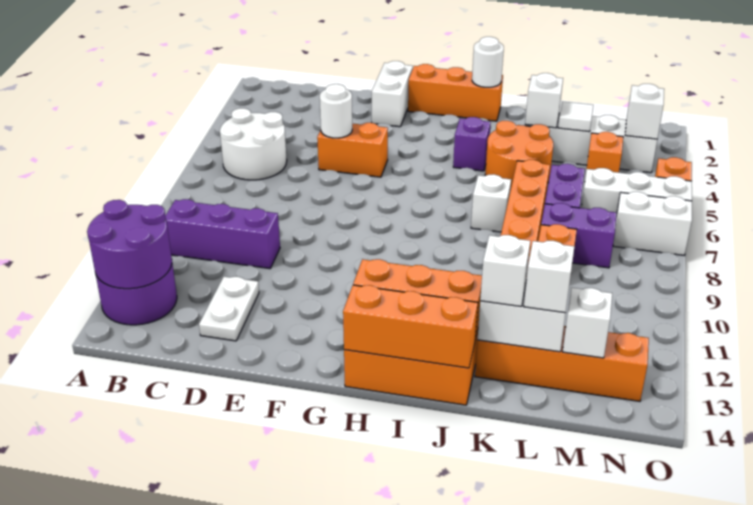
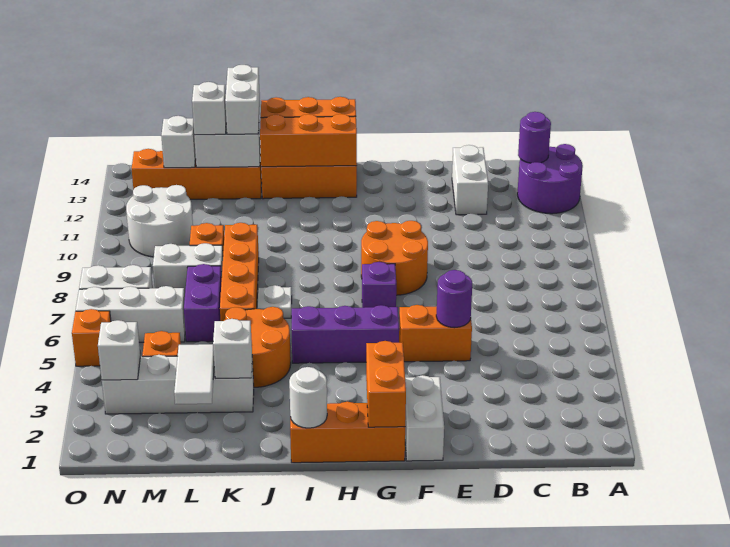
purple 2x2 round brick [87,200,172,289] -> purple 1x1 round brick [518,112,551,163]
white 2x2 round brick [220,108,287,180] -> white 2x2 round brick moved to [126,185,193,257]
purple 1x3 brick [165,199,280,269] -> purple 1x3 brick moved to [291,305,399,363]
white 1x2 plate [199,277,259,341] -> white 1x2 brick [452,145,488,215]
white 1x1 round brick [320,84,352,138] -> purple 1x1 round brick [436,270,472,328]
none -> orange 2x2 round brick [361,221,428,295]
none -> orange 1x2 brick [366,341,406,427]
purple 1x1 brick [453,117,491,171] -> purple 1x1 brick moved to [362,262,396,308]
white 1x1 brick [471,174,511,232] -> white 1x1 plate [258,285,292,318]
white 1x1 brick [480,235,530,306] -> white 1x2 brick [225,65,260,134]
white 1x1 tile [558,101,593,132] -> white 1x2 tile [174,344,214,404]
purple 1x2 brick [541,203,617,268] -> white 1x2 brick [153,243,223,295]

